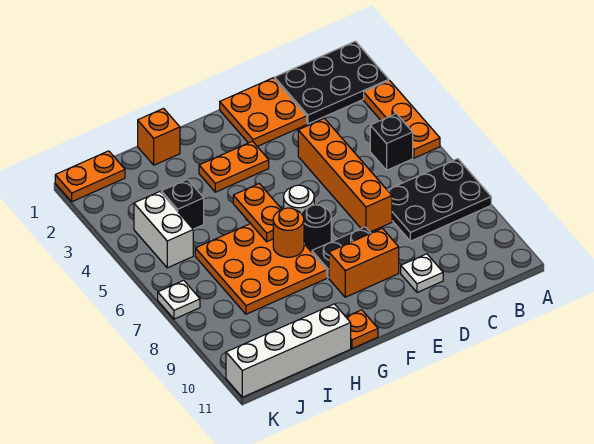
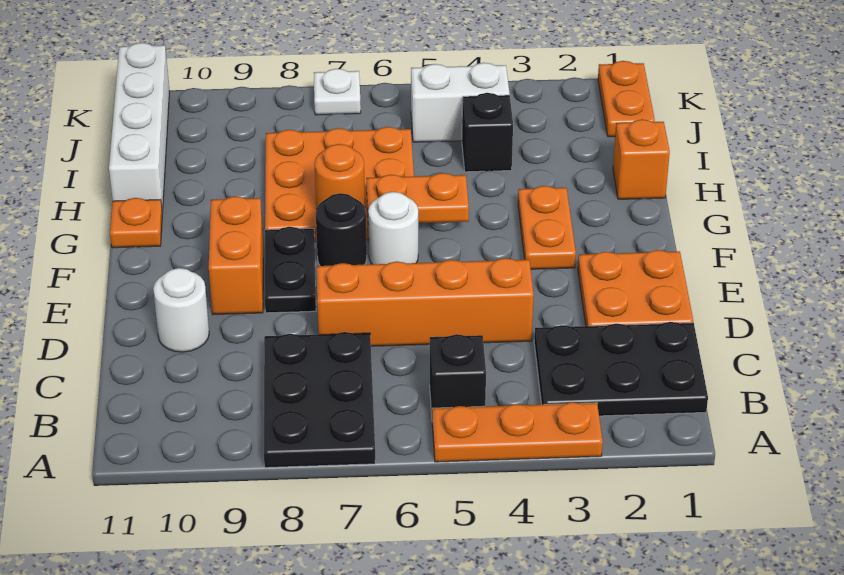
black 2x3 plate [275,41,389,124] -> black 2x3 plate turned to [534,322,708,416]
white 1x1 plate [401,254,443,292] -> white 1x1 round brick [153,268,209,352]

